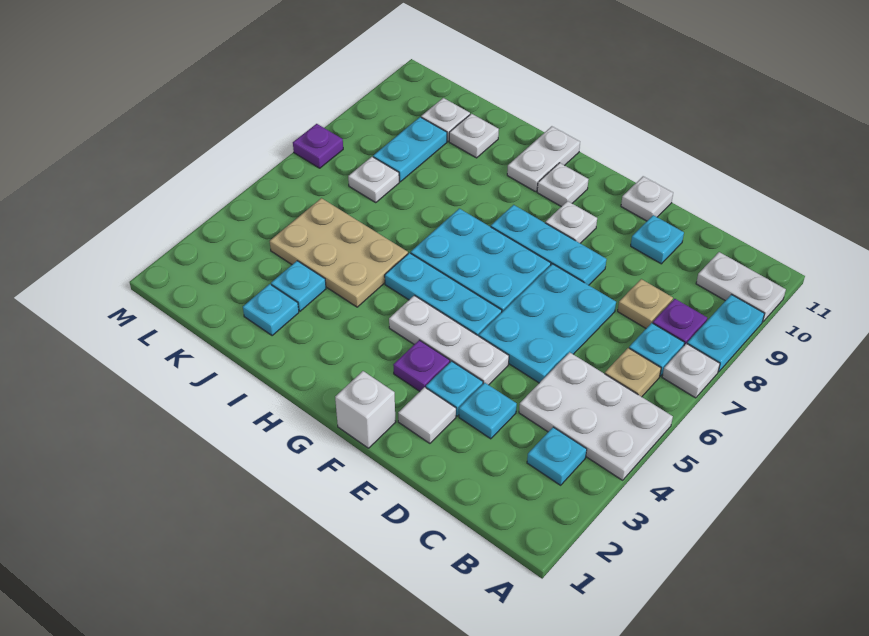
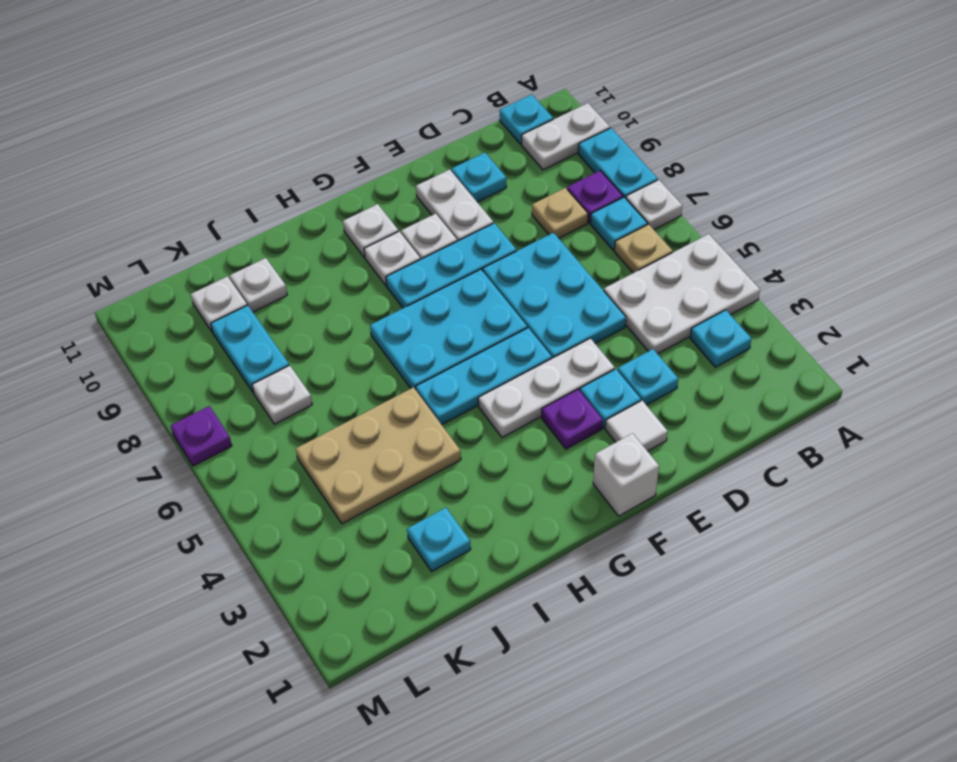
white 1x1 plate [621,176,673,221] -> white 1x1 plate moved to [364,231,420,286]
white 1x2 plate [507,126,580,192] -> white 1x2 plate moved to [416,169,493,241]
cyan 1x1 plate [271,261,326,311] -> cyan 1x1 plate moved to [500,95,553,144]

